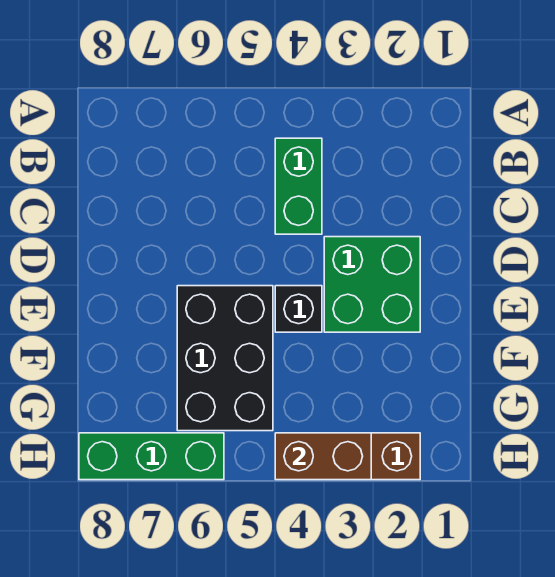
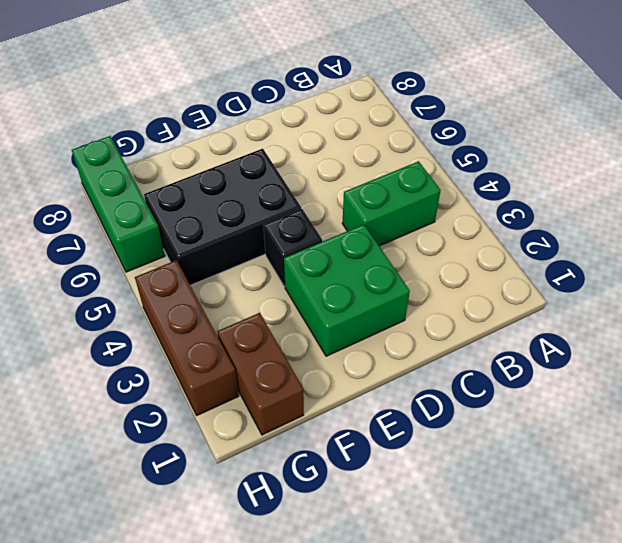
brown 1x2 brick [275,433,371,480] -> brown 1x2 brick moved to [217,313,304,435]

